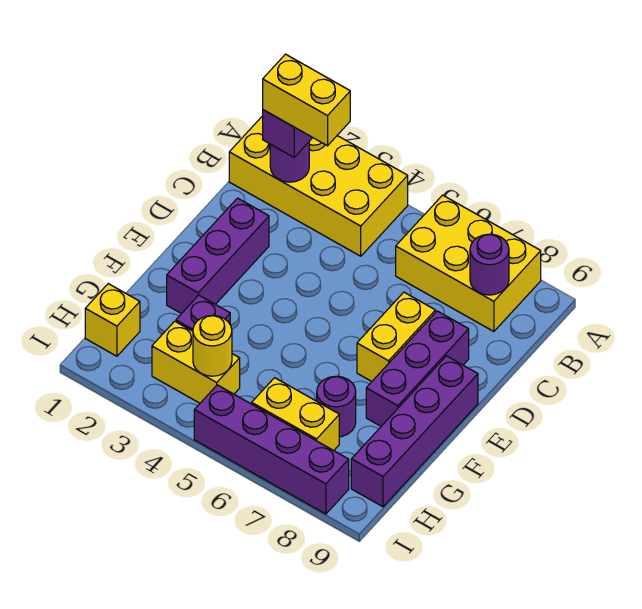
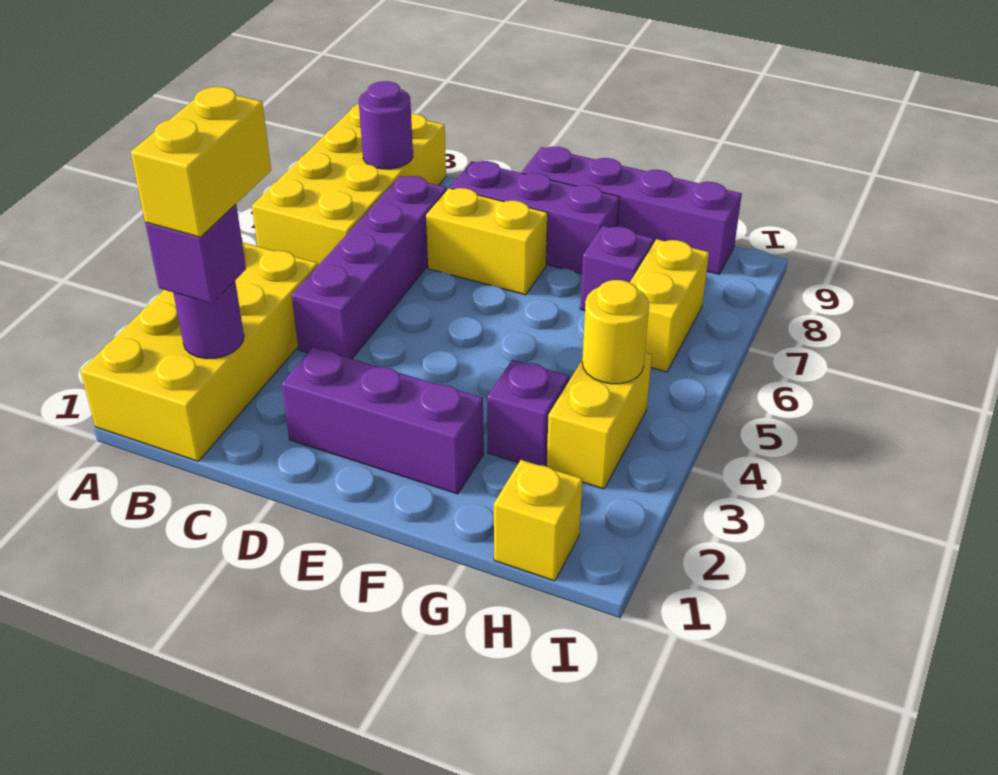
yellow 2x3 brick [396,195,541,332] -> yellow 2x4 brick [252,104,446,265]
purple 1x1 round brick [317,376,356,437] -> purple 1x1 brick [580,226,654,311]
purple 1x4 brick [194,385,349,514] -> purple 1x4 brick moved to [292,176,447,359]

